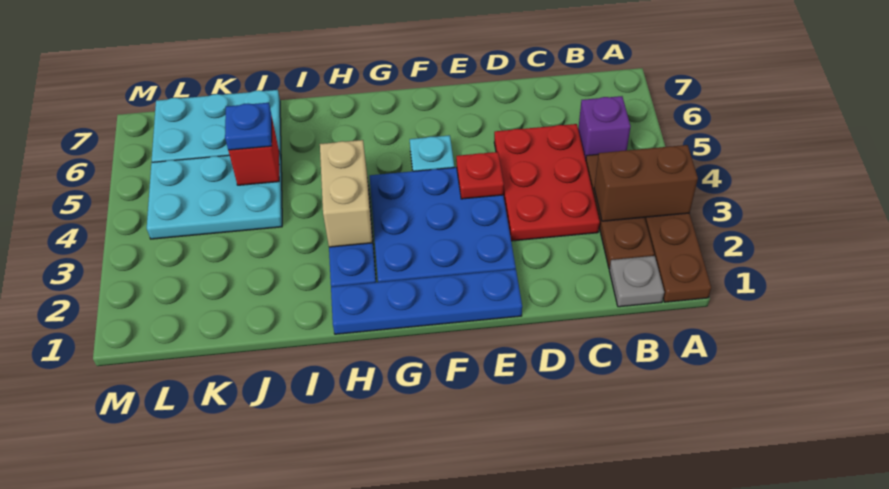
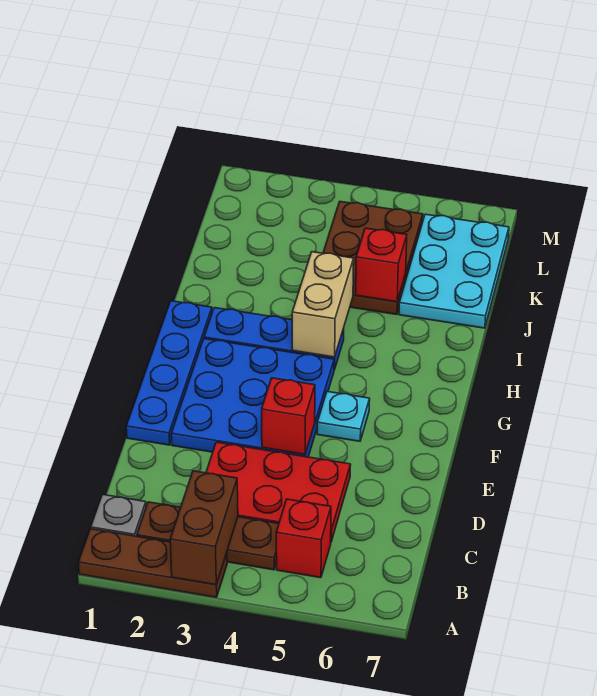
purple 1x1 brick [578,96,631,160] -> red 1x1 brick [276,499,331,578]
red 1x1 plate [456,152,504,199] -> red 1x1 brick [262,378,315,454]
tan 1x2 brick [320,140,373,247] -> tan 1x2 brick turned to [292,252,354,357]
cyan 2x3 plate [147,153,282,239] -> brown 2x3 plate [323,202,423,315]
blue 1x1 plate [225,103,272,150] -> none

